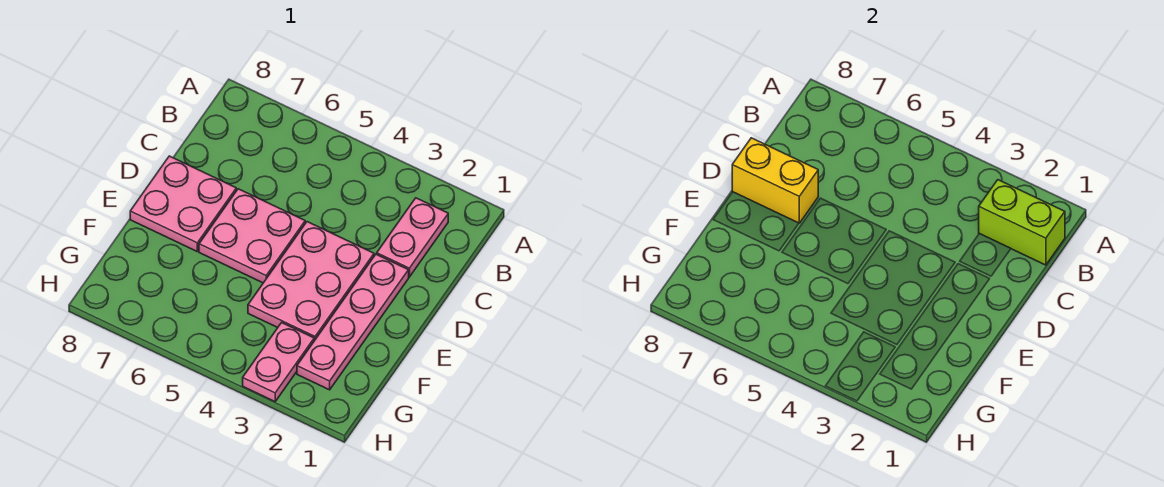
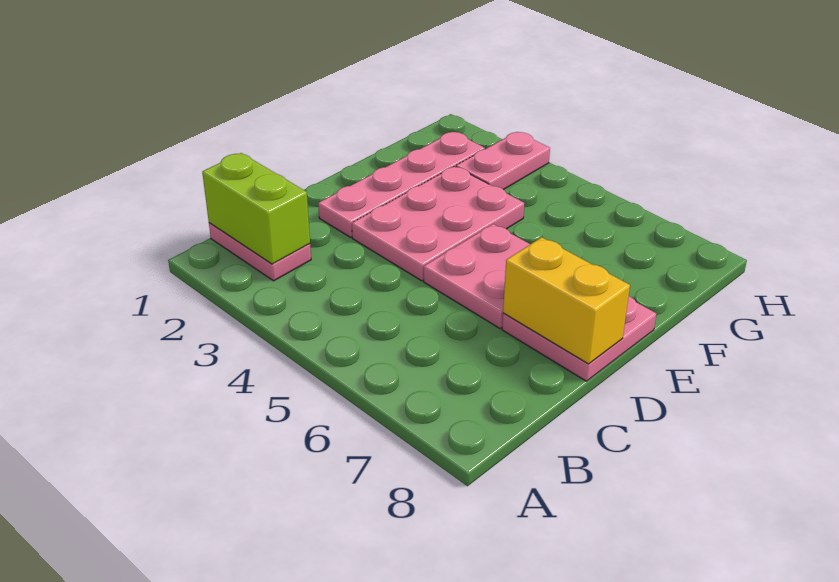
pink 1x2 plate [377,198,448,277] -> pink 1x2 plate turned to [209,223,311,281]

